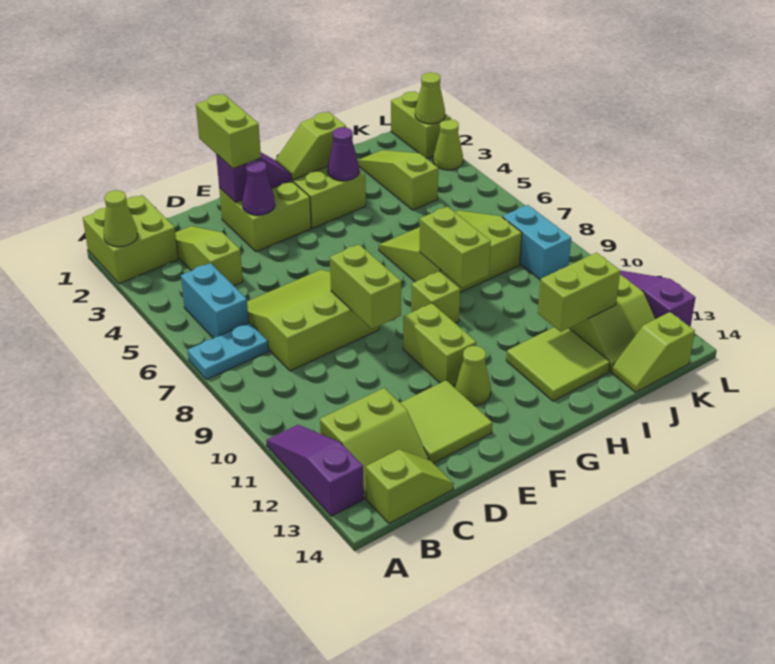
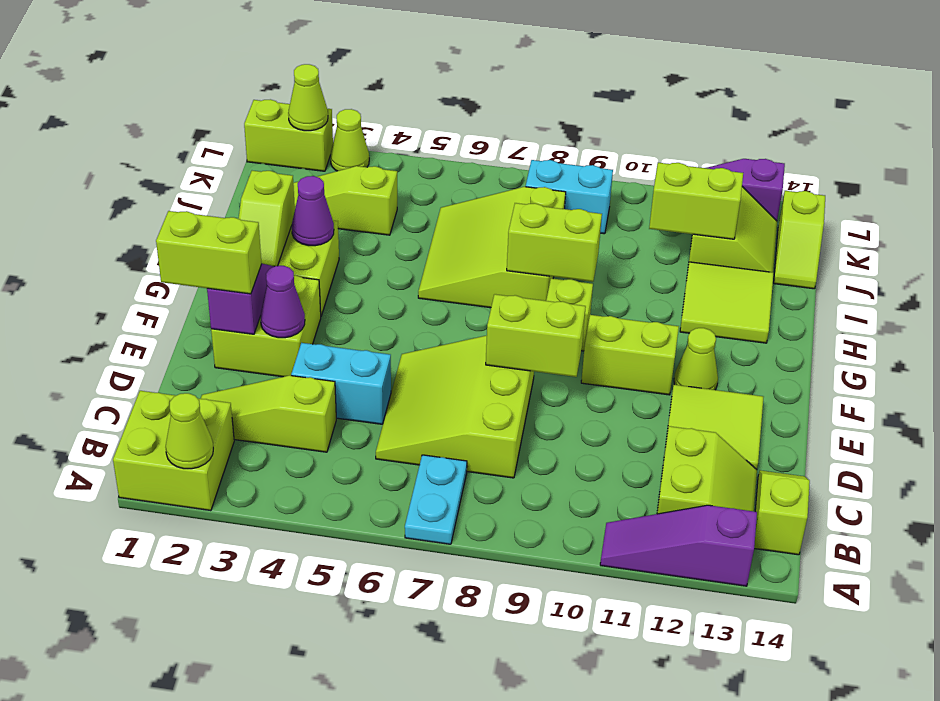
cyan 1x2 brick [181,263,249,338] -> cyan 1x2 brick moved to [291,343,391,424]
lime 1x2 brick [538,253,620,332] -> lime 1x2 brick turned to [649,163,743,239]

